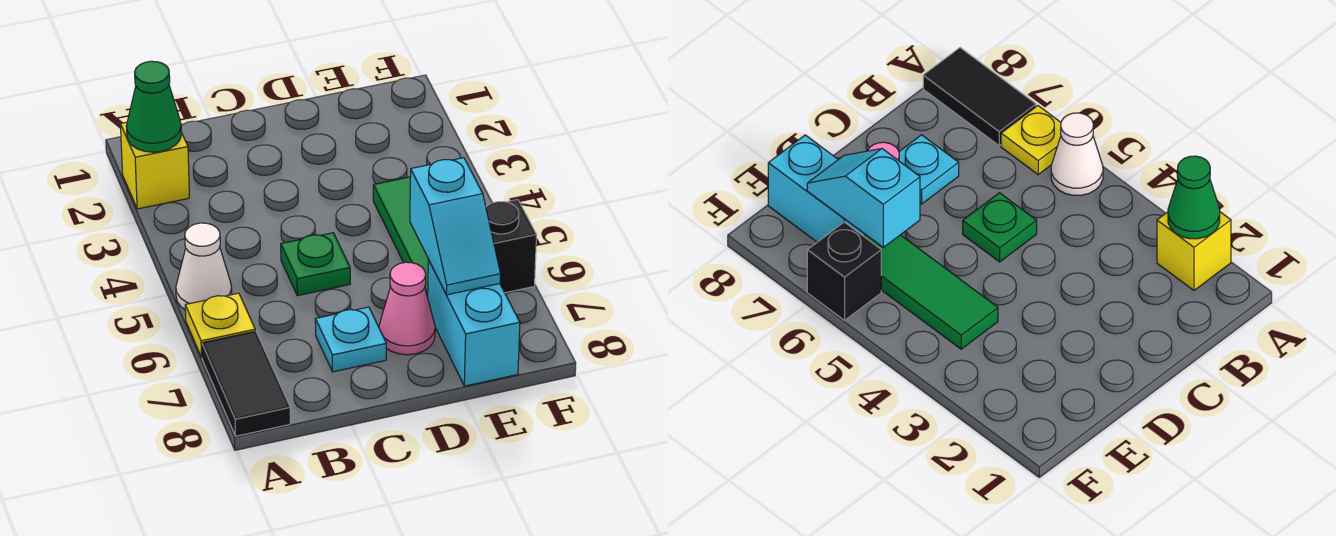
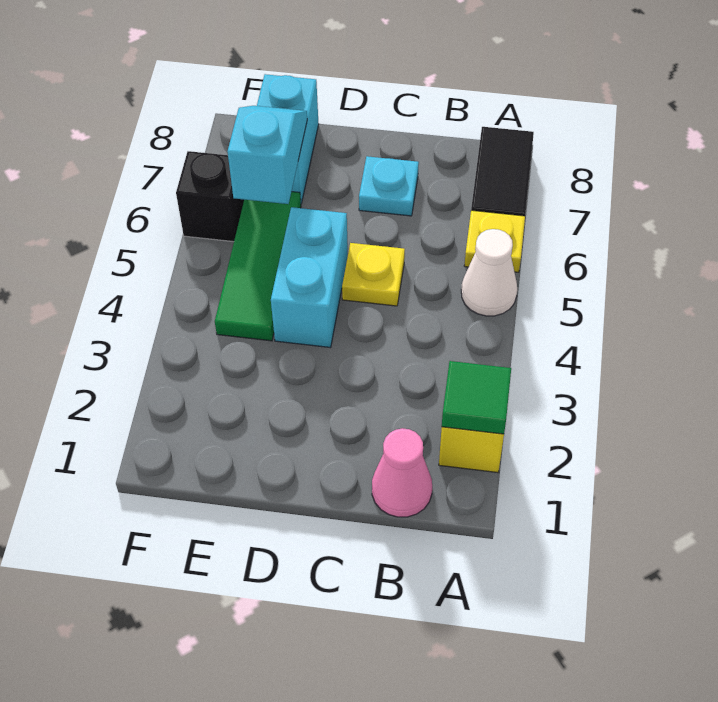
green 1x1 cone [126,61,181,152] -> green 1x1 tile [442,361,511,434]
green 1x1 plate [281,233,350,296] -> yellow 1x1 plate [342,243,405,306]
none -> cyan 1x2 brick [271,207,348,348]
pink 1x1 cone [379,262,435,355] -> pink 1x1 cone moved to [372,428,432,517]

